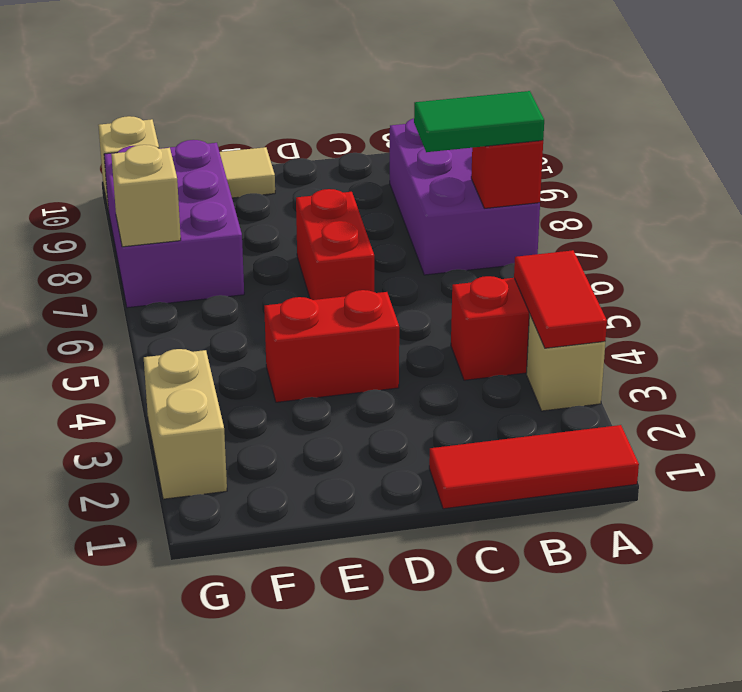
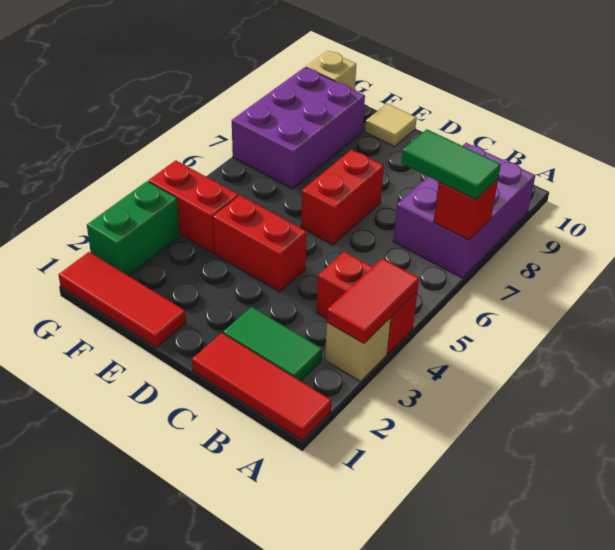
none -> green 1x2 tile [223,307,322,381]
none -> red 1x3 tile [59,252,186,347]
none -> red 1x2 brick [148,160,238,253]
tan 1x2 brick [144,349,227,499] -> green 1x2 brick [87,181,180,276]
tan 1x1 brick [111,145,181,247] -> none

